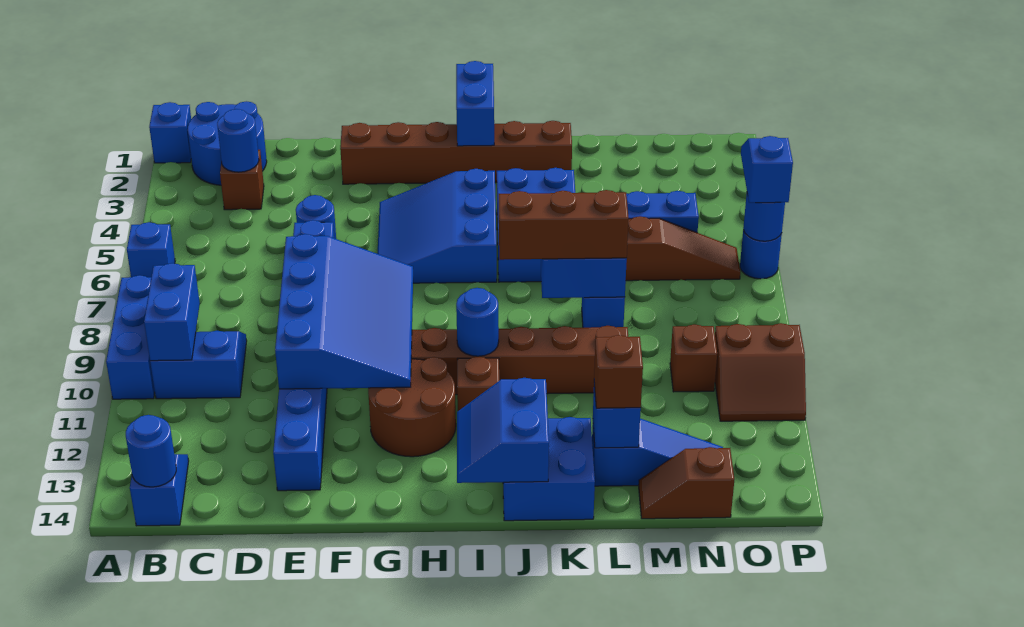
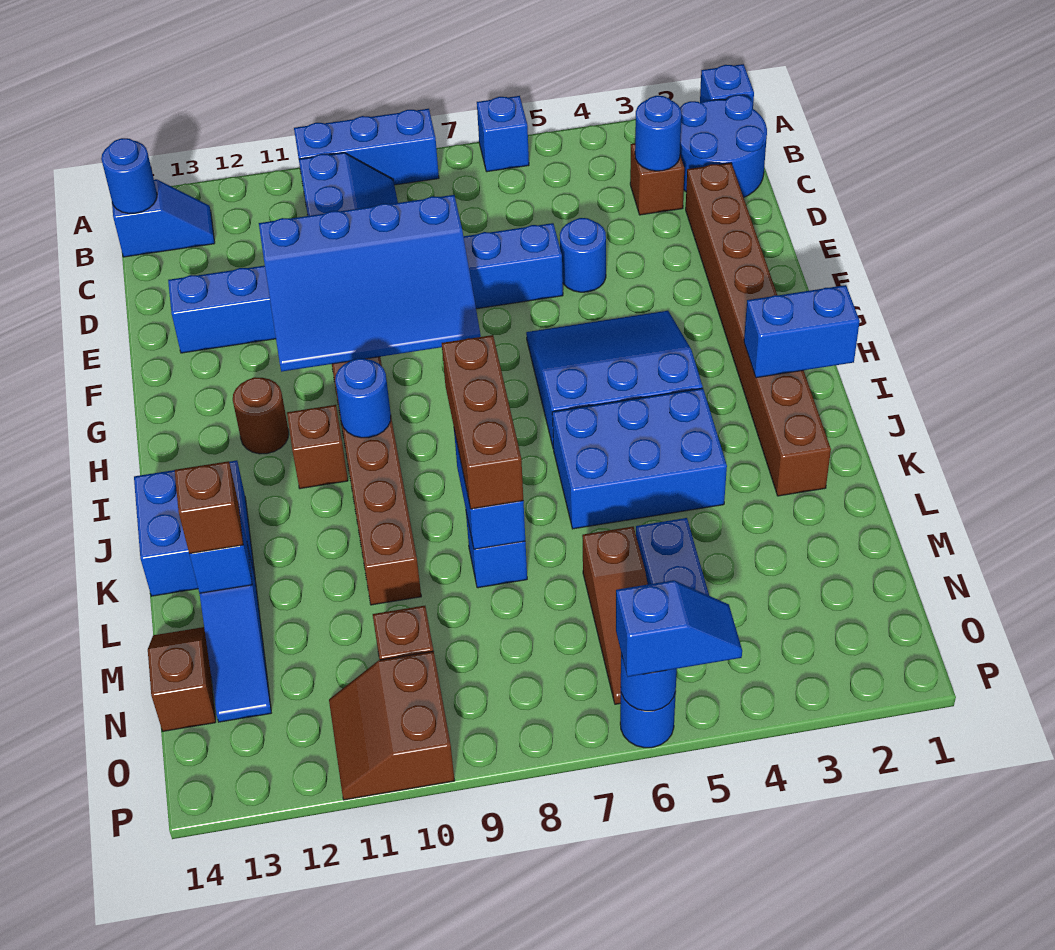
blue 1x2 brick [144,263,200,361] -> none
brown 1x6 brick [340,121,572,184] -> brown 1x8 brick [686,163,831,496]
brown 2x2 round brick [368,357,456,457] -> brown 1x1 round brick [233,377,289,454]
blue 2x2 slope [457,378,549,483] -> none

